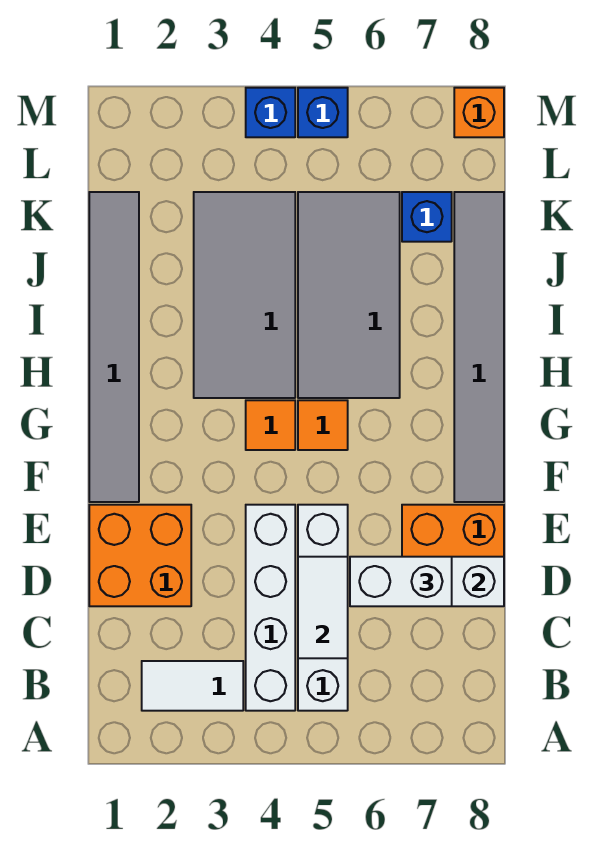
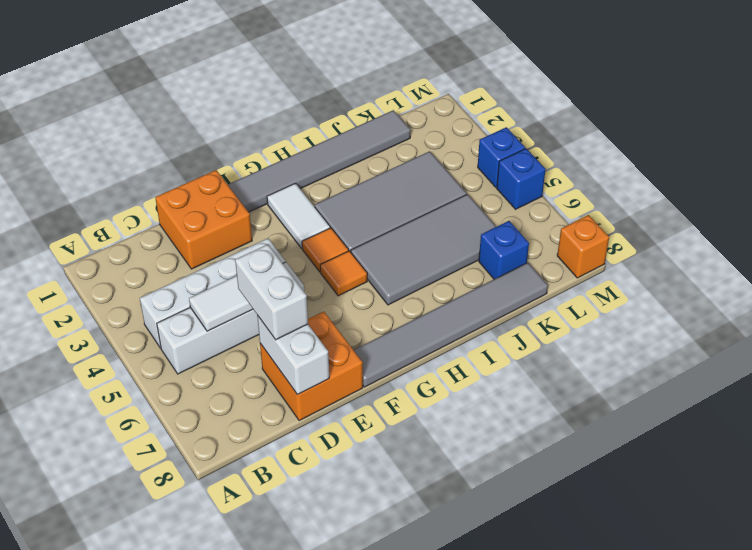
white 1x2 tile [142,661,243,711] -> white 1x2 tile moved to [267,183,330,249]

